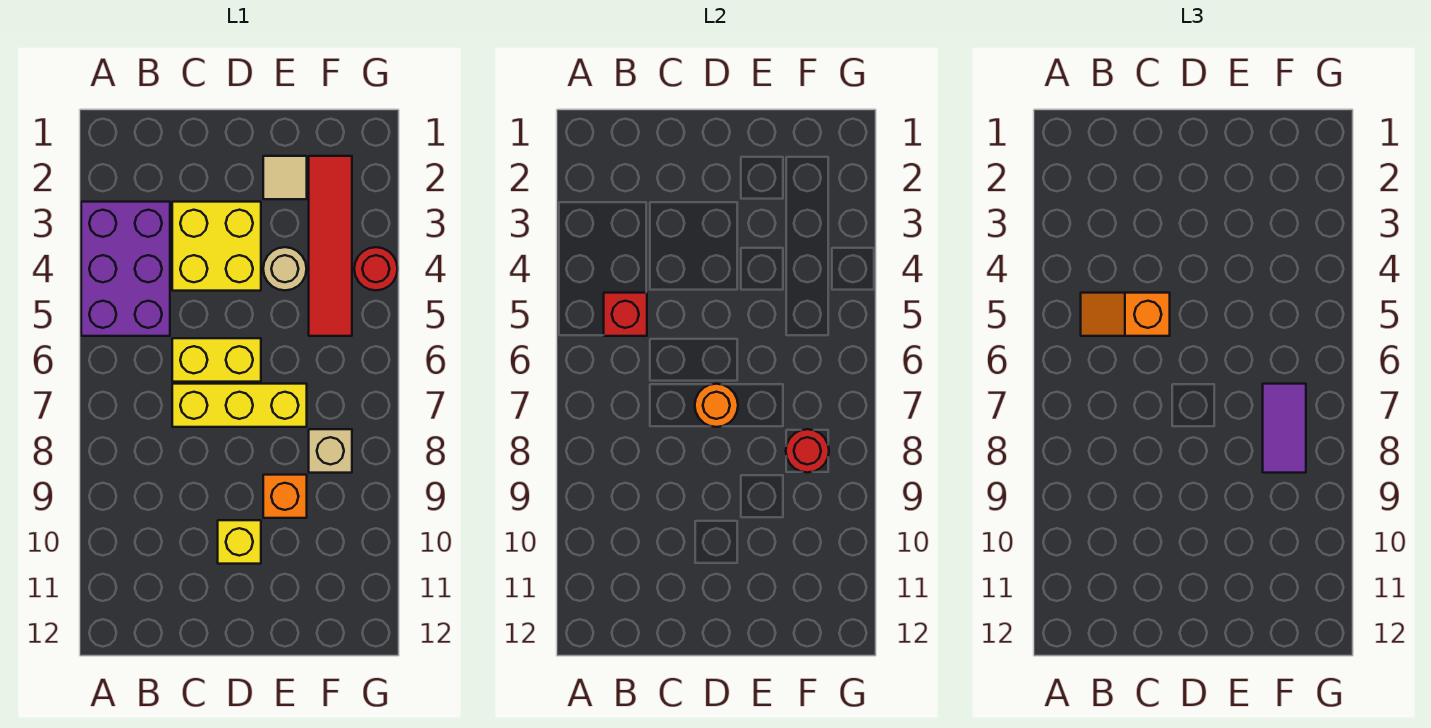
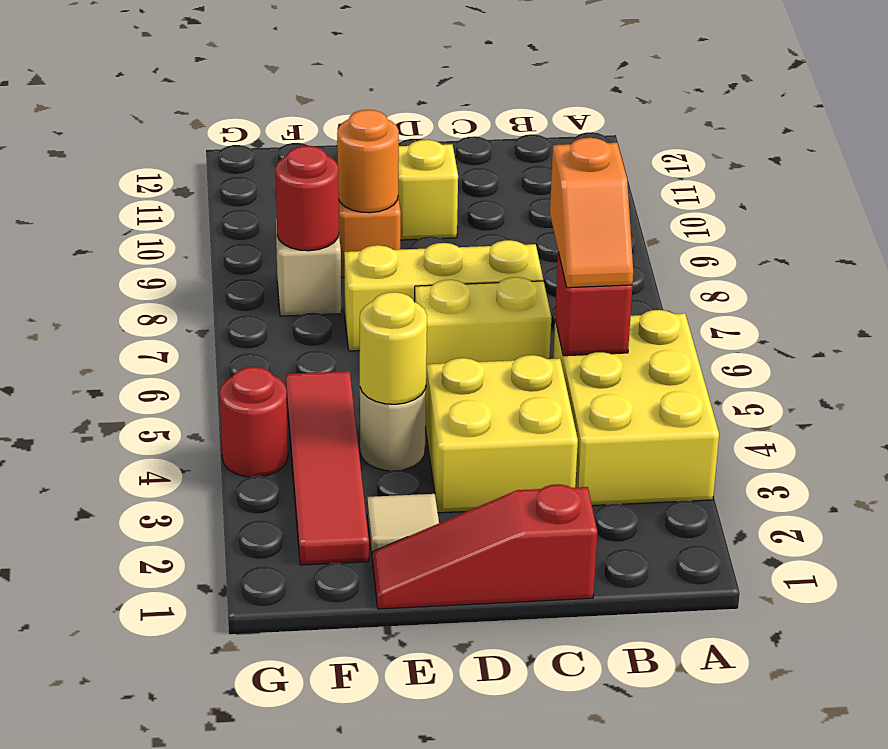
purple 2x3 brick [81,202,170,336] -> yellow 2x3 brick [553,310,719,506]
orange 1x2 slope [1081,293,1170,336] -> orange 1x2 slope turned to [550,138,633,288]
none -> red 1x3 slope [373,484,597,609]
orange 1x1 round brick [695,384,738,427] -> orange 1x1 round brick moved to [337,110,399,213]
none -> yellow 1x1 round brick [360,292,427,404]
purple 1x2 tile [1263,384,1306,473] -> none

